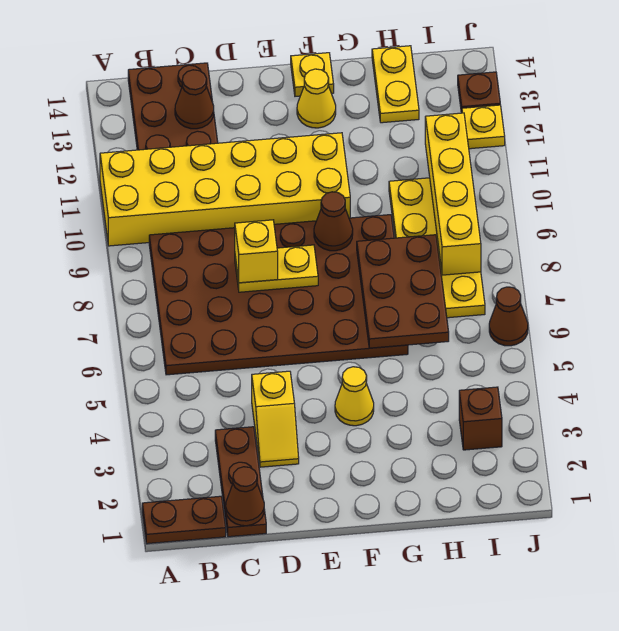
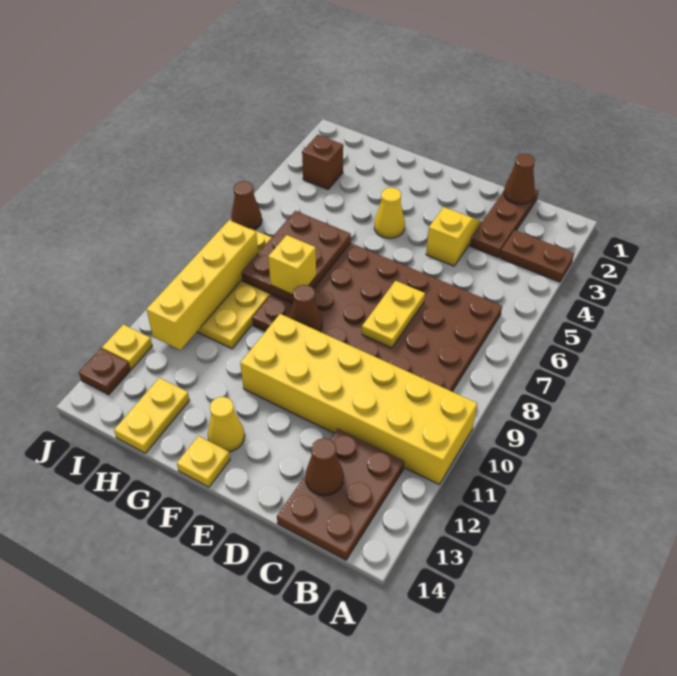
brown 1x2 plate [142,496,226,544] -> brown 1x2 plate moved to [500,230,574,282]
yellow 1x2 plate [235,245,318,292] -> yellow 1x2 plate turned to [362,281,425,348]
yellow 1x1 brick [235,220,278,283] -> yellow 1x1 brick moved to [268,235,316,295]

